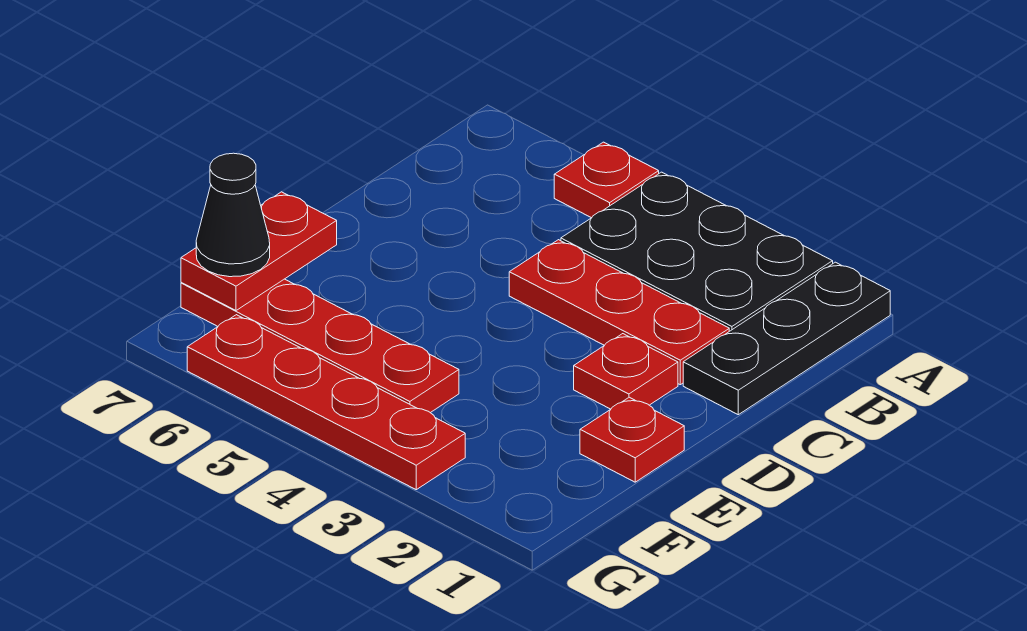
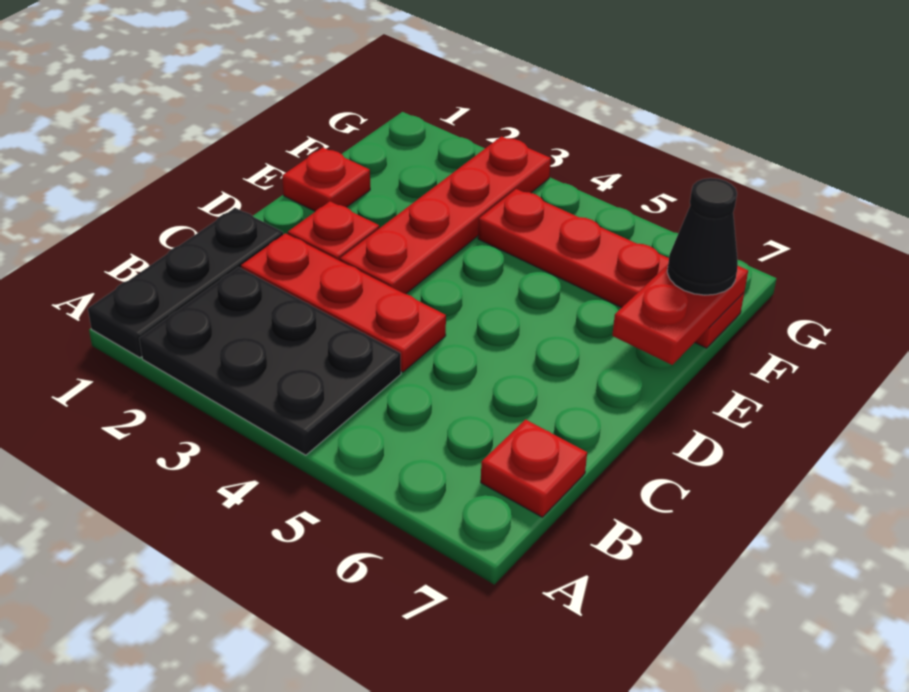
red 1x1 plate [554,142,659,218] -> red 1x1 plate moved to [481,420,587,517]
red 1x4 plate [187,315,465,490] -> red 1x4 plate turned to [340,136,551,294]

